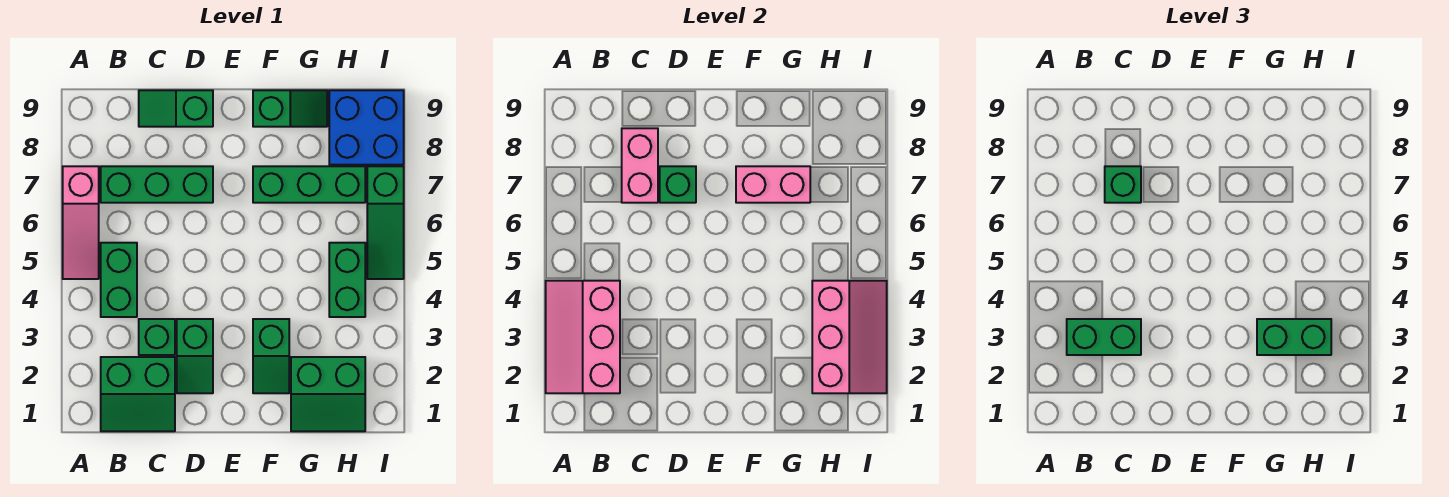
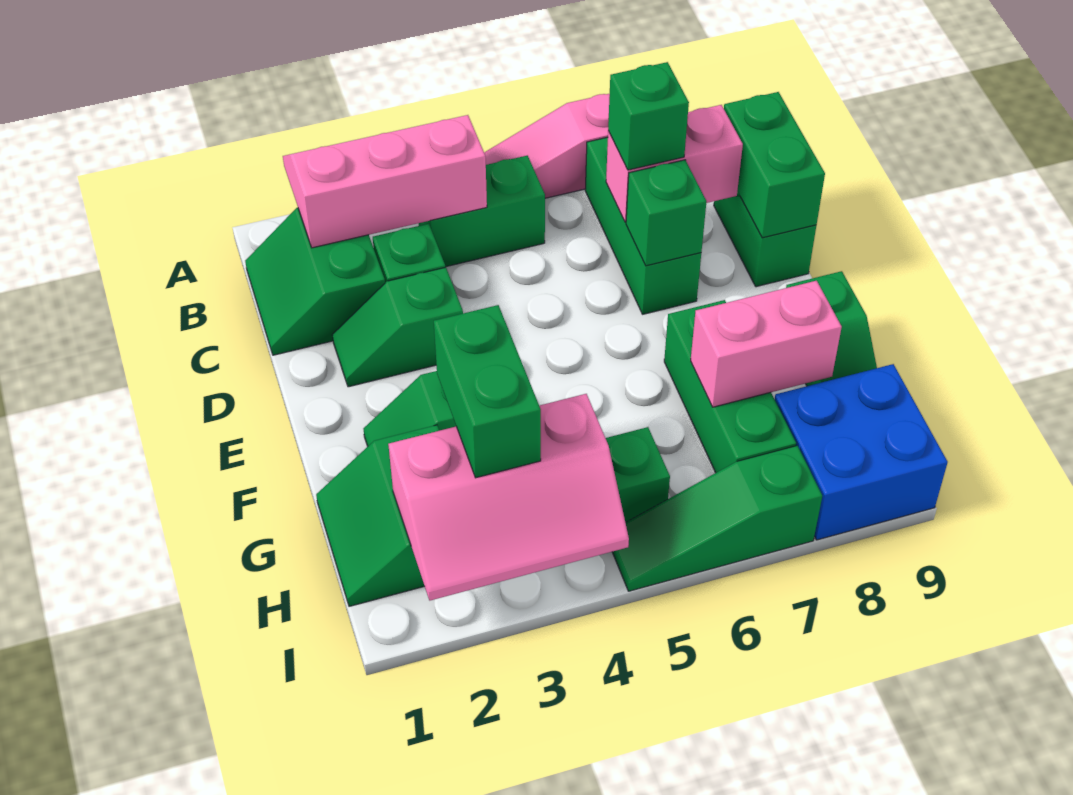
green 1x2 brick [1067,319,1141,355] -> green 1x2 brick moved to [724,92,825,238]
pink 1x2 brick [736,166,810,203] -> pink 1x2 brick turned to [691,281,842,407]

